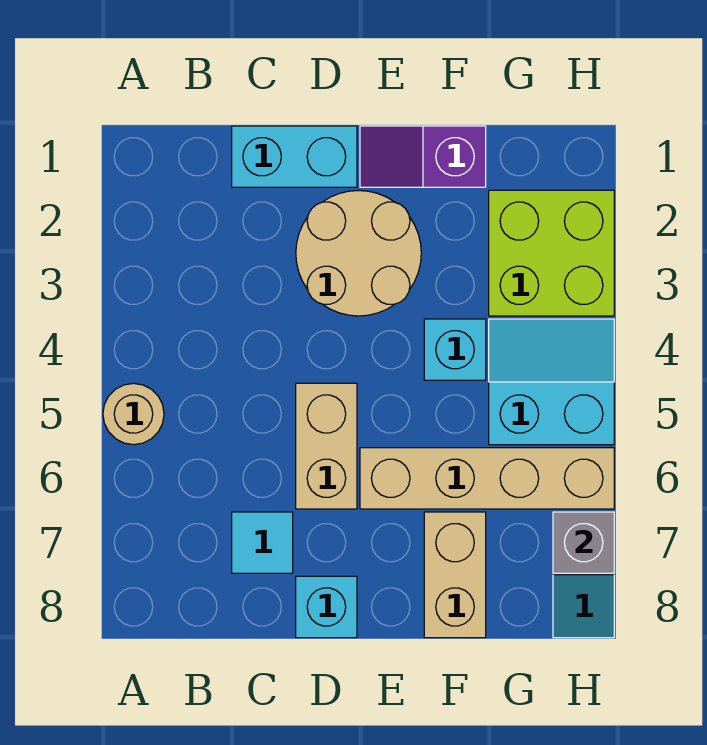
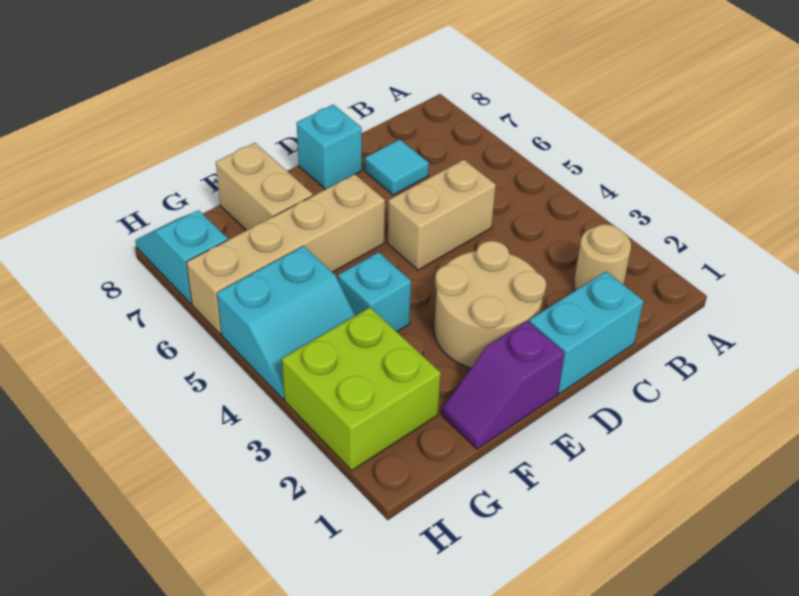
tan 1x1 round brick [103,383,164,445] -> tan 1x1 round brick moved to [574,224,631,291]
tan 1x2 brick [296,383,357,509] -> tan 1x2 brick turned to [388,160,496,270]
purple 1x2 slope [360,126,486,187] -> purple 1x2 slope turned to [442,321,565,449]
grey 1x1 brick [553,512,614,573] -> none

